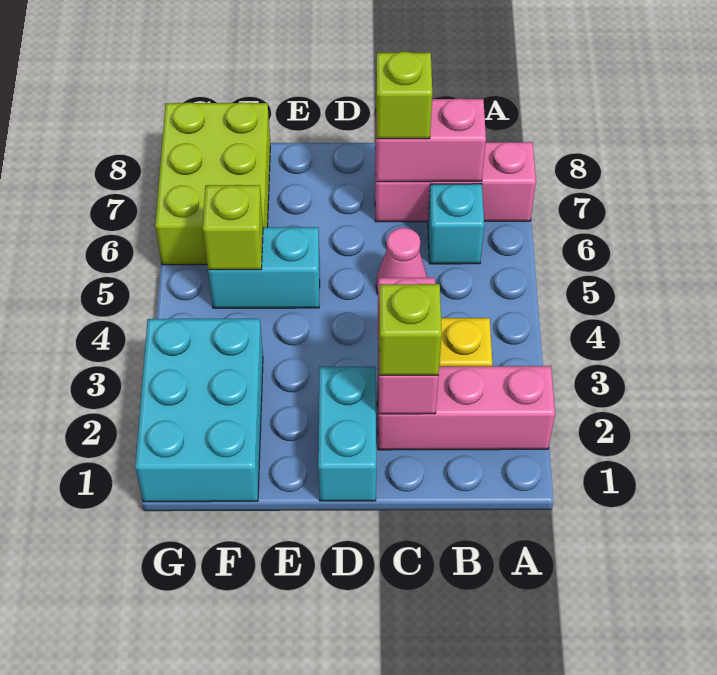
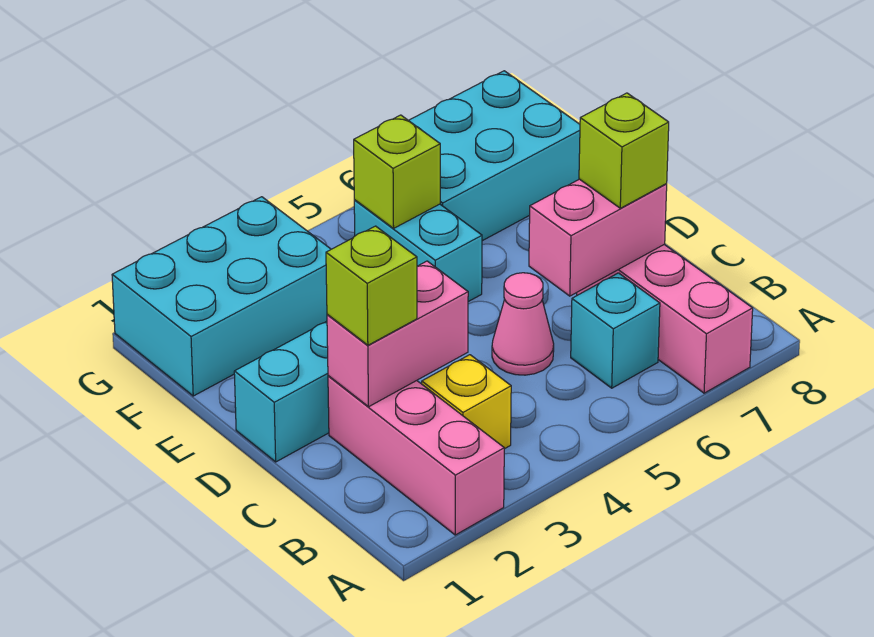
pink 1x2 brick [375,99,486,182] -> pink 1x2 brick turned to [529,179,667,296]
lime 2x3 brick [155,103,270,265] -> cyan 2x3 brick [409,71,580,241]

